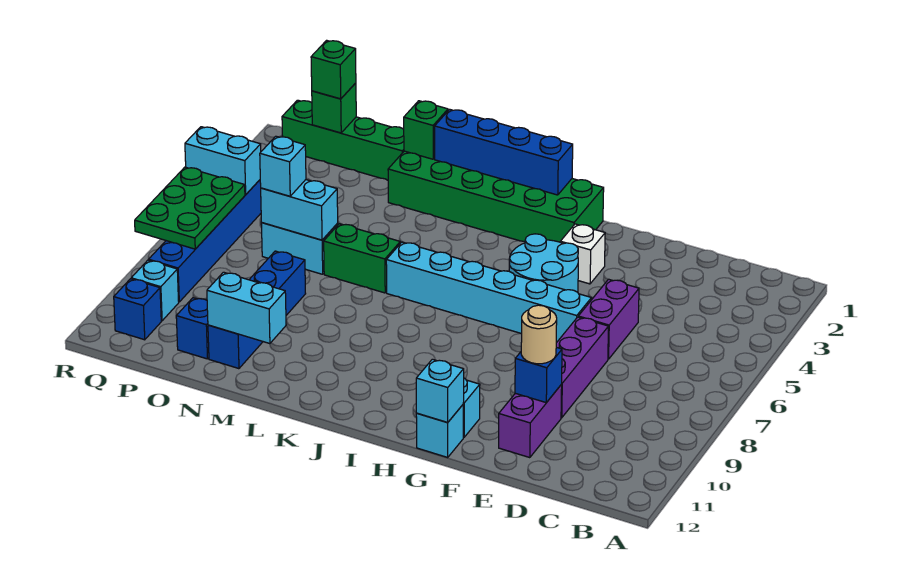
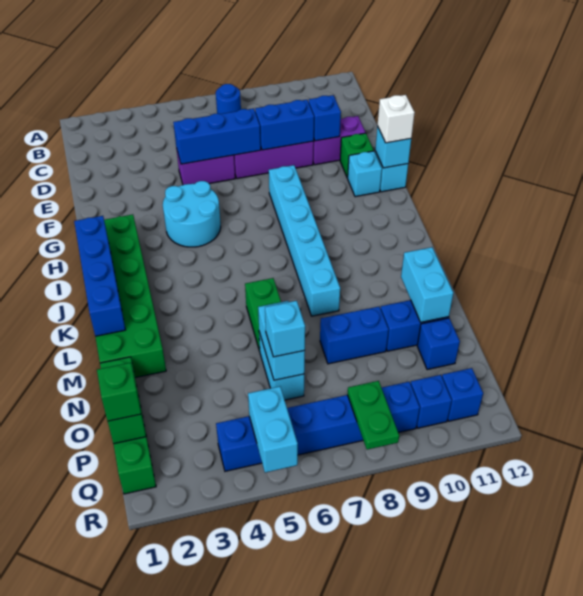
none -> blue 1x1 round brick [216,84,241,114]
none -> blue 1x3 brick [173,108,261,164]
none -> blue 1x2 brick [255,100,314,150]
tan 1x1 round brick [521,305,557,364] -> none
cyan 1x6 brick [386,242,591,343] -> cyan 1x6 brick moved to [269,165,340,316]
white 1x1 brick [560,224,605,284] -> white 1x1 brick moved to [377,95,415,143]
green 1x1 brick [404,101,448,159] -> green 1x1 brick moved to [340,133,374,178]
green 2x3 plate [135,167,245,249] -> green 1x2 plate [347,381,399,450]
cyan 1x1 brick [131,260,179,321] -> blue 1x1 brick [411,375,452,428]

